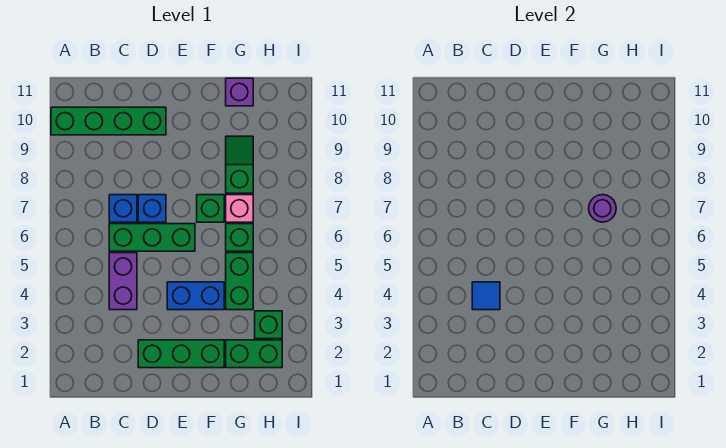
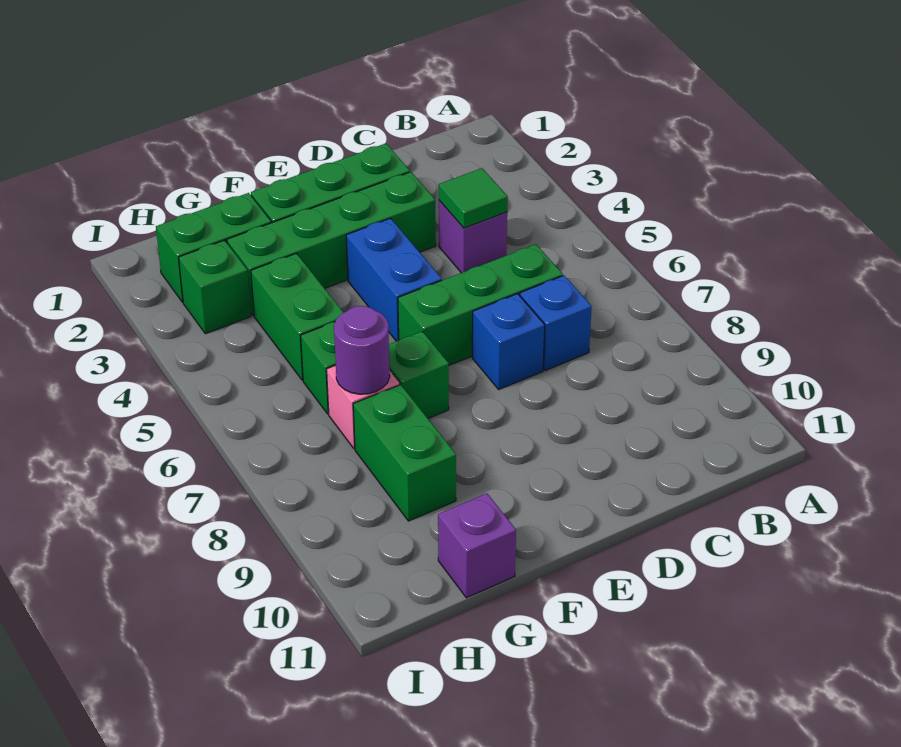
green 1x4 brick [51,107,166,135] -> green 1x4 brick moved to [227,172,436,315]
purple 1x2 brick [109,253,137,310] -> purple 1x1 brick [439,201,507,273]
blue 1x1 tile [472,282,500,310] -> green 1x1 tile [439,168,508,228]
blue 1x2 brick [167,282,224,310] -> blue 1x2 brick turned to [346,218,442,341]
green 1x2 slope [226,136,253,193] -> green 1x2 brick [353,385,456,521]

